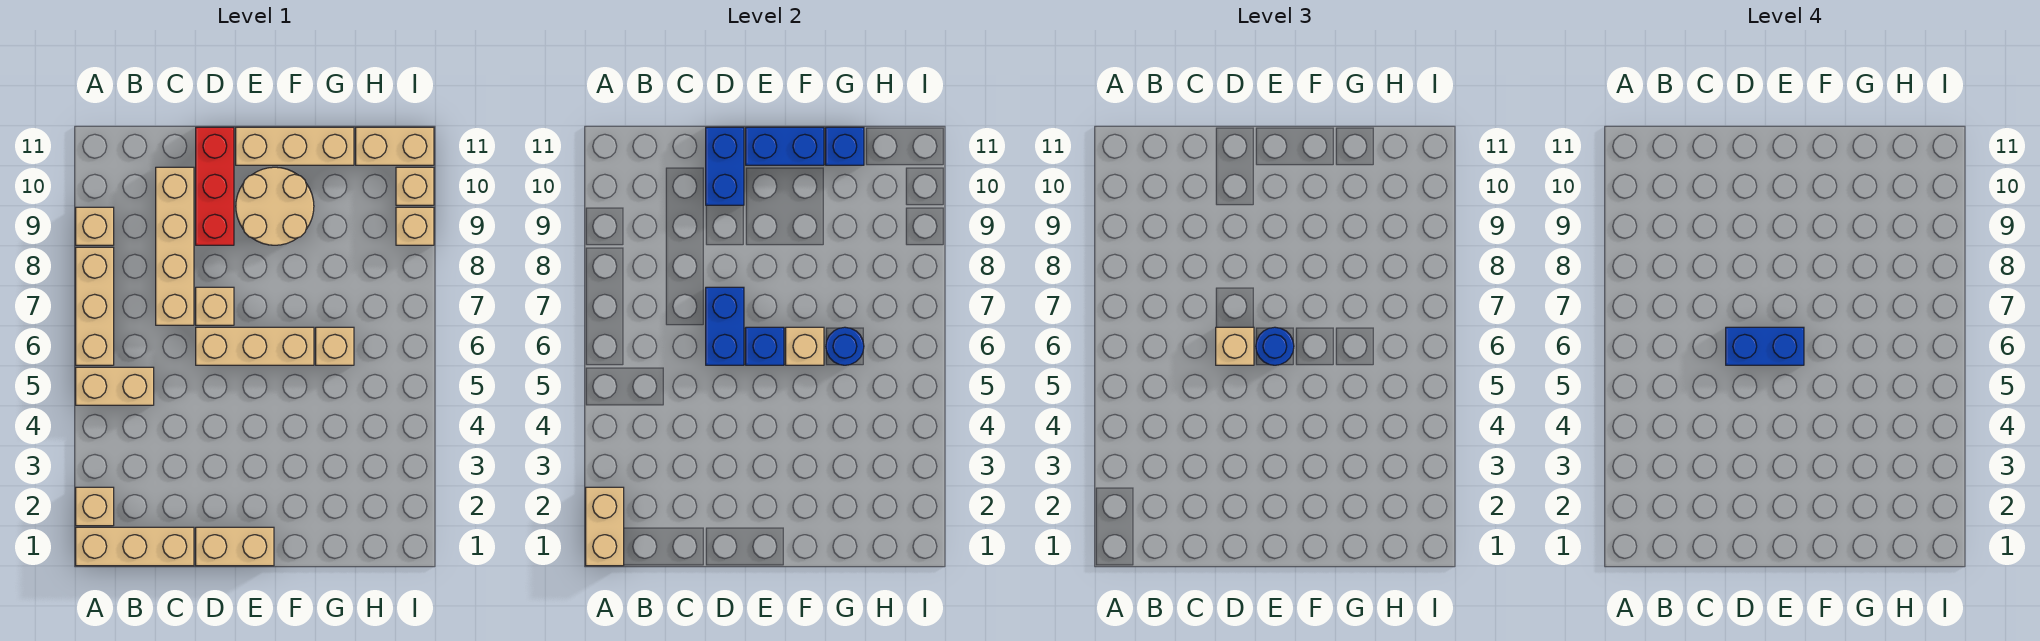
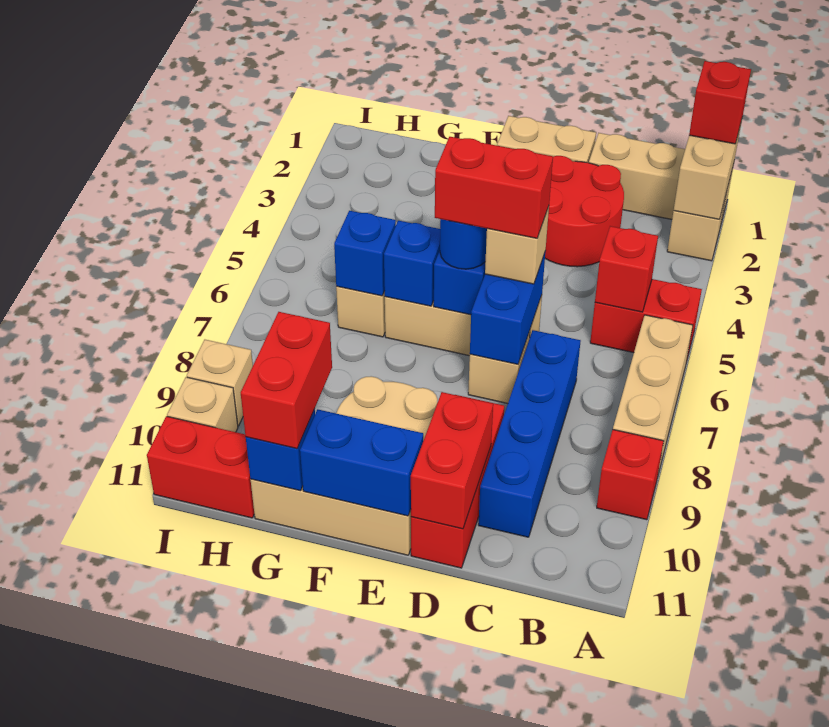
none -> red 1x1 brick [689,61,751,144]
tan 1x2 brick [76,367,154,405] -> red 1x2 brick [590,279,702,358]
tan 1x1 brick [76,207,114,245] -> red 1x1 brick [597,430,664,520]
none -> red 1x1 brick [595,226,658,312]
none -> red 2x2 round brick [545,156,624,267]
tan 1x4 brick [156,167,194,325] -> blue 1x4 brick [478,330,581,537]
blue 1x2 brick [1726,327,1804,365] -> red 1x2 brick [435,137,553,238]
blue 1x2 brick [706,127,744,205] -> red 1x2 brick [411,392,493,529]
tan 1x1 brick [786,327,824,365] -> blue 1x1 brick [384,221,440,306]
blue 1x1 round brick [826,327,864,365] -> blue 1x1 brick [334,211,396,296]
none -> red 1x2 brick [241,312,332,449]
tan 1x2 brick [356,127,434,165] -> red 1x2 brick [147,416,254,518]

